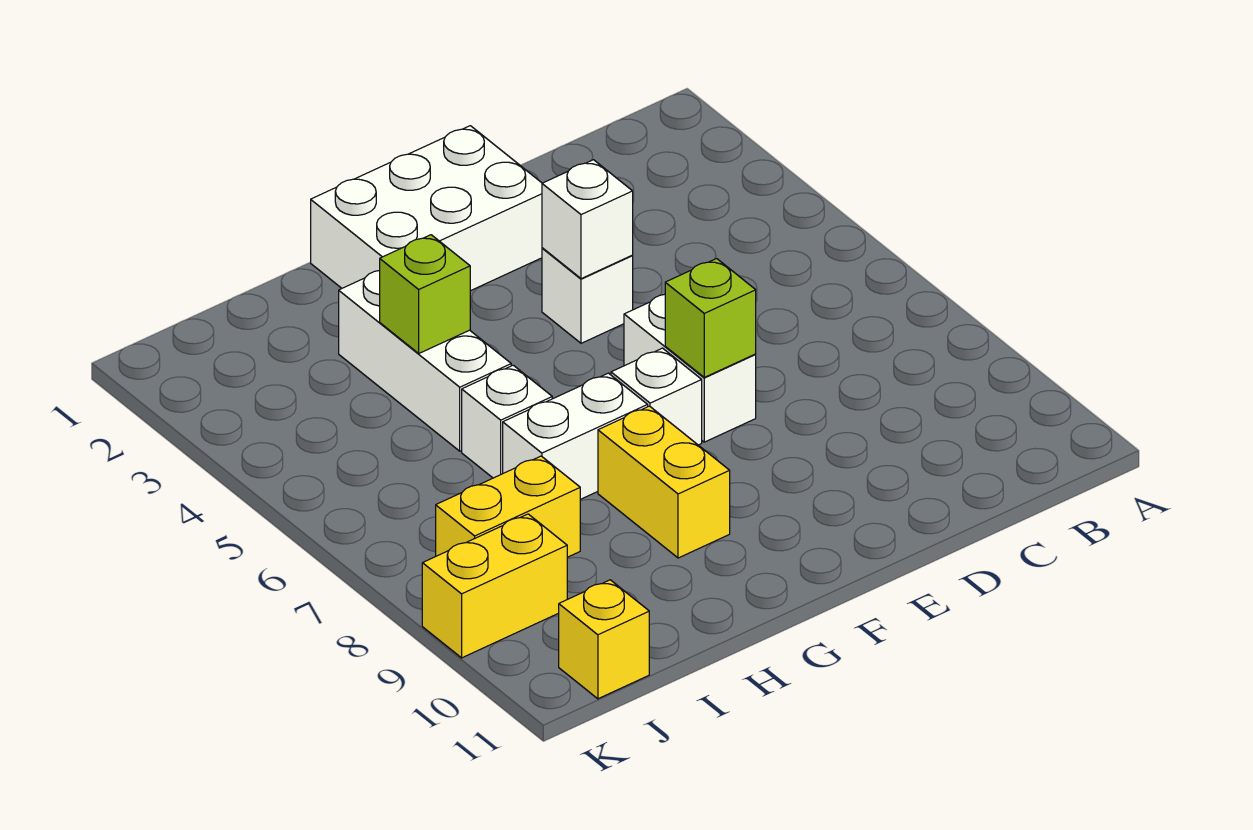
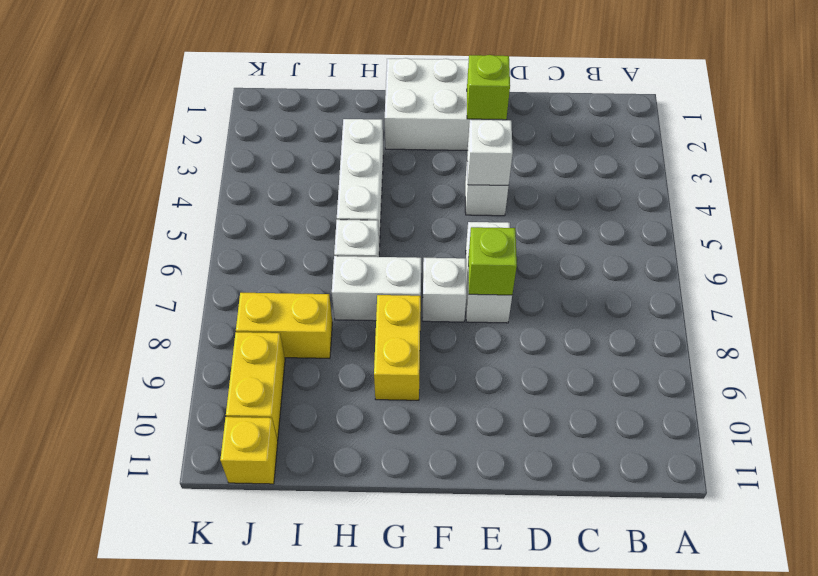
lime 1x1 brick [380,235,470,353] -> lime 1x1 brick moved to [467,55,510,120]
yellow 1x2 brick [422,514,567,658] -> yellow 1x2 brick turned to [226,332,285,440]

